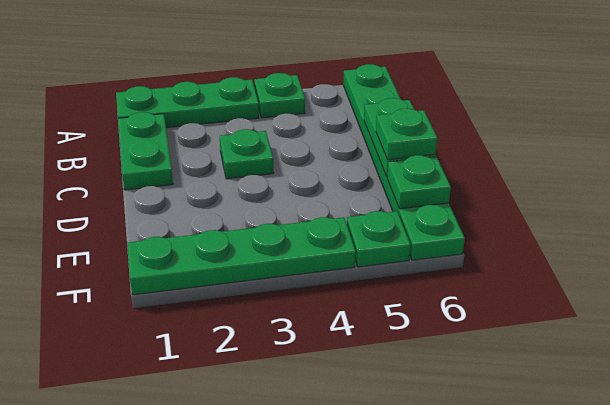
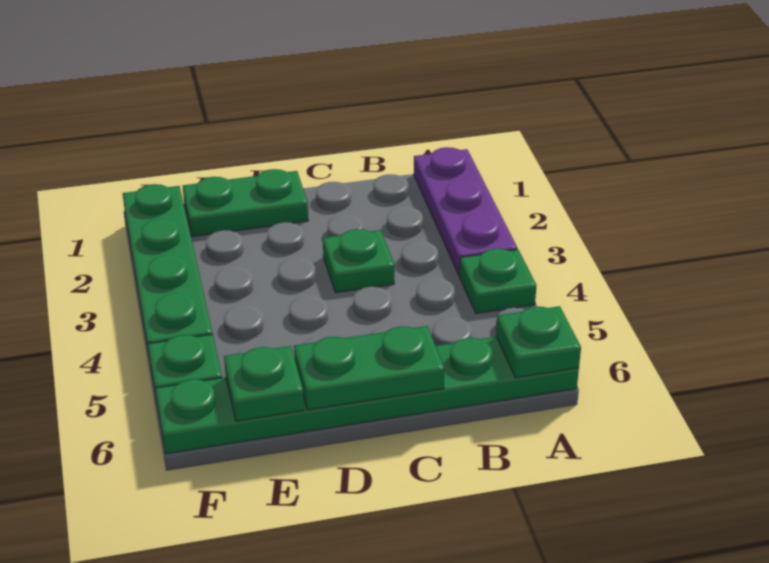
green 1x3 plate [116,77,259,128] -> purple 1x3 plate [414,147,517,275]
green 1x2 plate [118,112,173,190] -> green 1x2 plate moved to [183,169,308,237]
green 1x1 plate [376,109,437,160] -> green 1x1 plate moved to [496,306,581,378]

